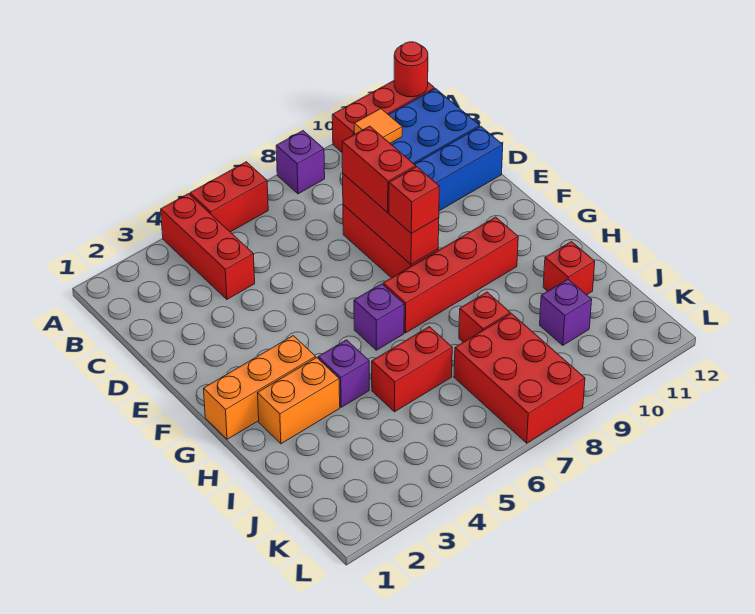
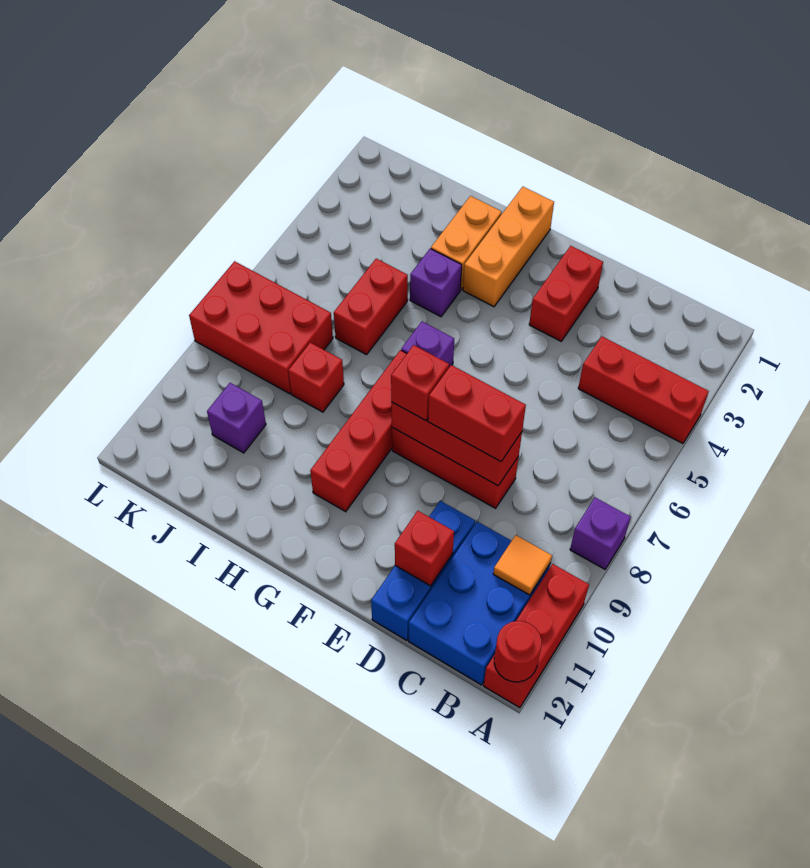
red 1x2 brick [190,162,268,232] -> red 1x2 brick moved to [529,246,603,341]
red 1x1 brick [543,242,595,295] -> red 1x1 brick moved to [395,511,454,586]

